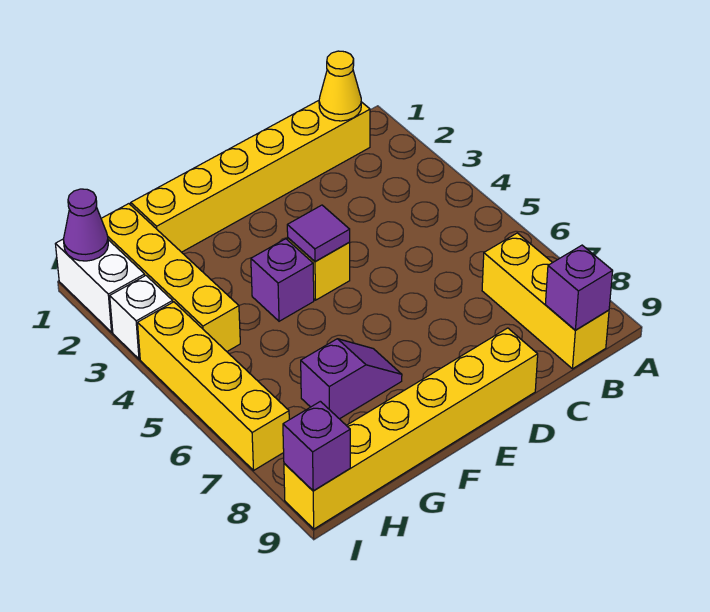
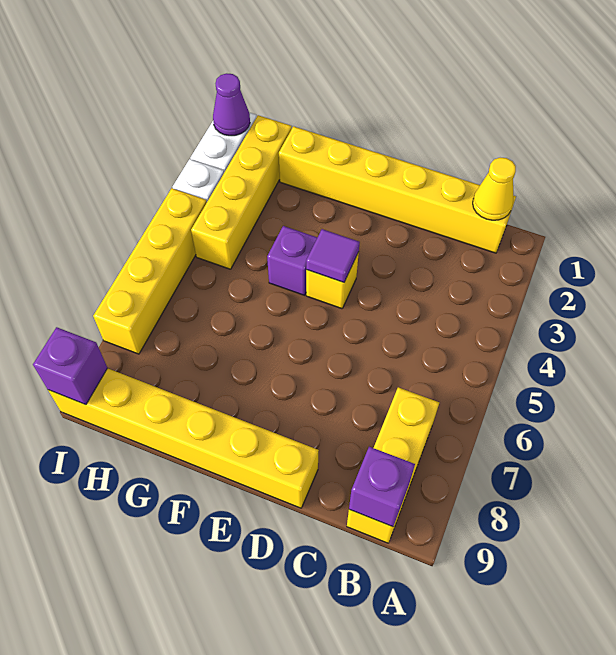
purple 1x2 slope [301,339,402,419] -> none

